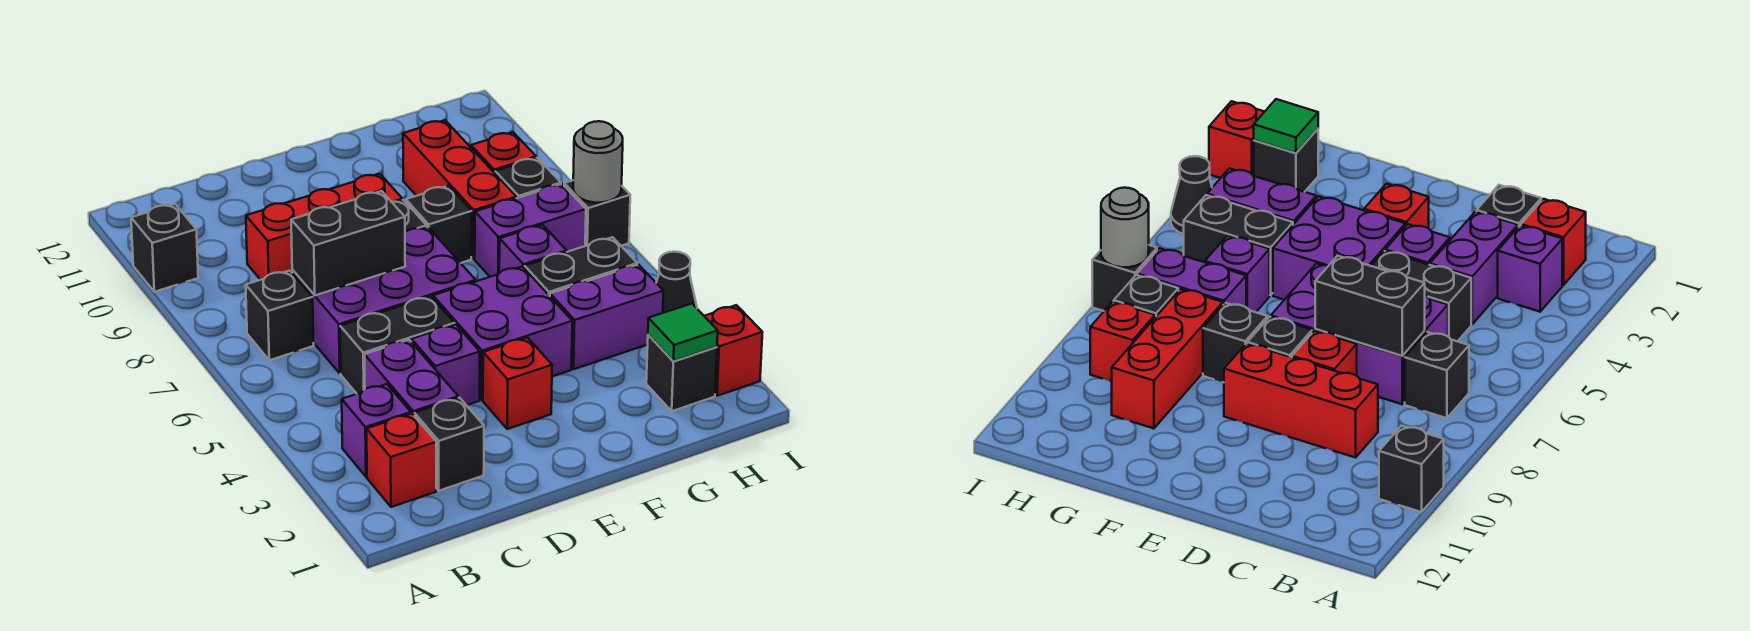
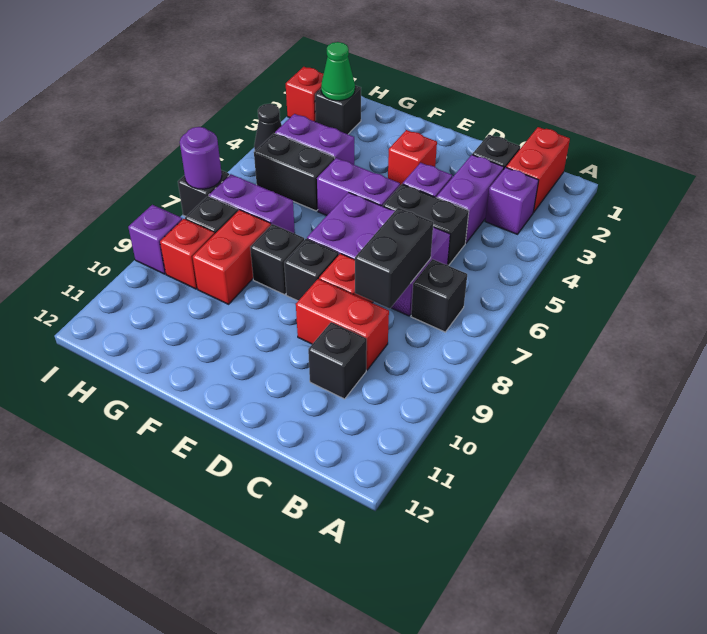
black 1x1 brick [131,204,198,292] -> black 1x1 brick moved to [308,322,367,399]
red 1x1 brick [367,414,436,507] -> red 1x2 brick [506,127,570,213]
black 1x2 brick [291,191,405,295] -> black 1x2 brick turned to [355,208,433,309]
red 1x3 brick [246,174,402,280] -> red 1x2 brick [296,279,389,370]
purple 2x2 brick [433,267,572,400] -> purple 1x2 brick [317,158,400,215]
purple 1x1 brick [499,225,567,273] -> purple 1x1 brick moved to [128,205,182,274]
red 1x3 brick [403,120,516,259] -> red 1x2 brick [193,210,271,304]
green 1x1 tile [648,304,718,361] -> green 1x1 cone [321,42,355,101]
grey 1x1 round brick [573,121,623,203] -> purple 1x1 round brick [180,127,222,189]

